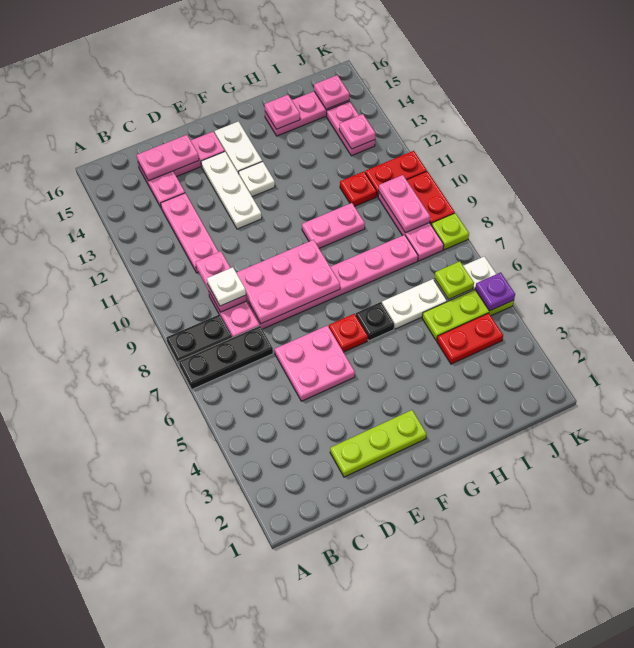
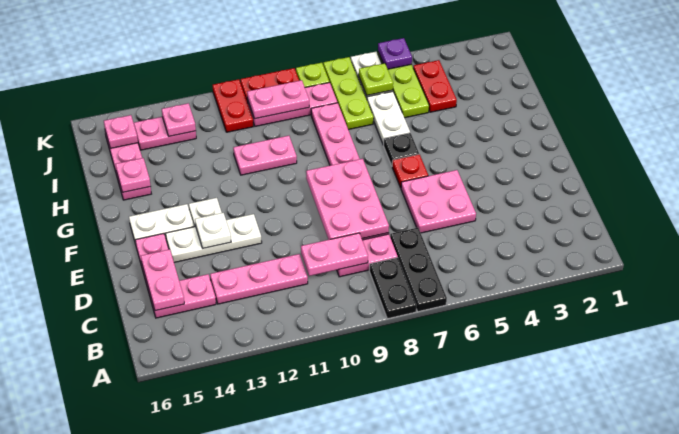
white 1x1 plate [207,267,246,306] -> white 1x1 plate moved to [195,213,231,249]
lime 1x3 plate [330,410,427,477] -> lime 1x3 plate moved to [323,57,374,130]
pink 1x2 plate [302,203,365,248] -> pink 1x2 plate turned to [233,136,297,175]
red 1x1 plate [340,172,377,206] -> none

